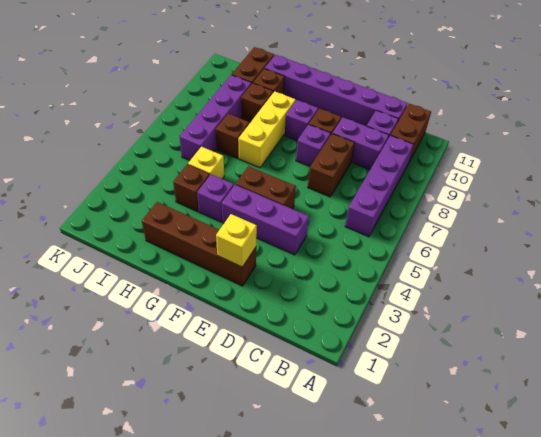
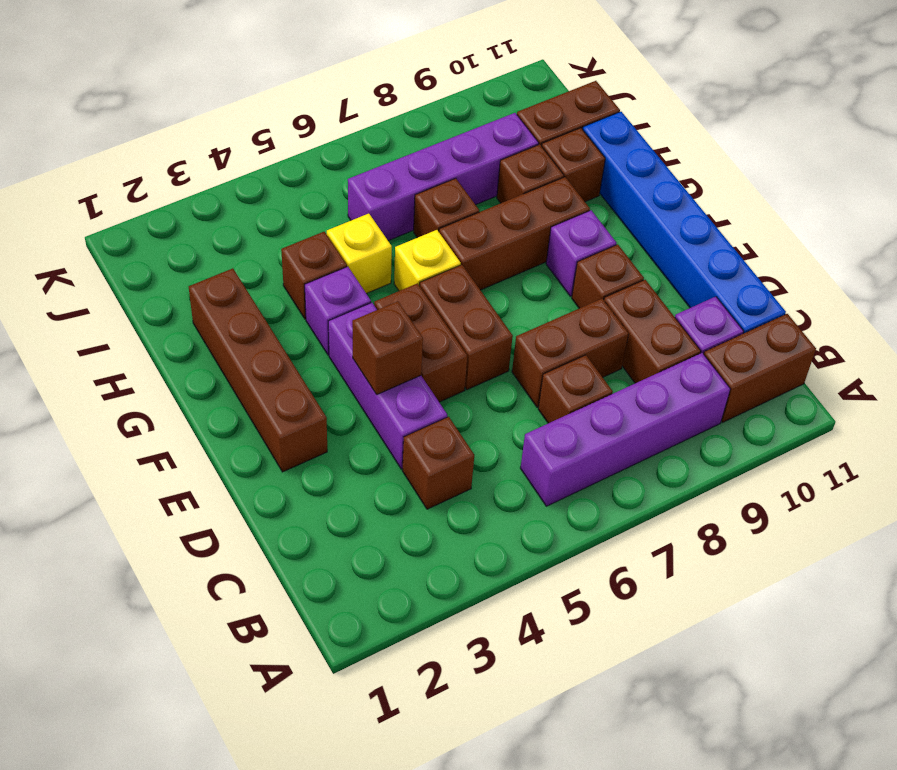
none -> brown 1x1 brick [402,417,474,509]
none -> brown 1x1 brick [538,355,613,423]
purple 1x2 brick [332,117,389,169] -> brown 1x2 brick [604,280,701,383]
purple 1x6 brick [265,55,407,126] -> blue 1x6 brick [583,112,786,334]
yellow 1x1 brick [216,214,257,267] -> yellow 1x1 brick moved to [394,230,461,291]
none -> brown 1x1 brick [352,301,423,394]
none -> brown 1x2 brick [420,265,513,390]
purple 1x1 brick [296,124,331,167] -> none
yellow 1x3 brick [238,91,296,168] -> brown 1x3 brick [439,177,590,290]

